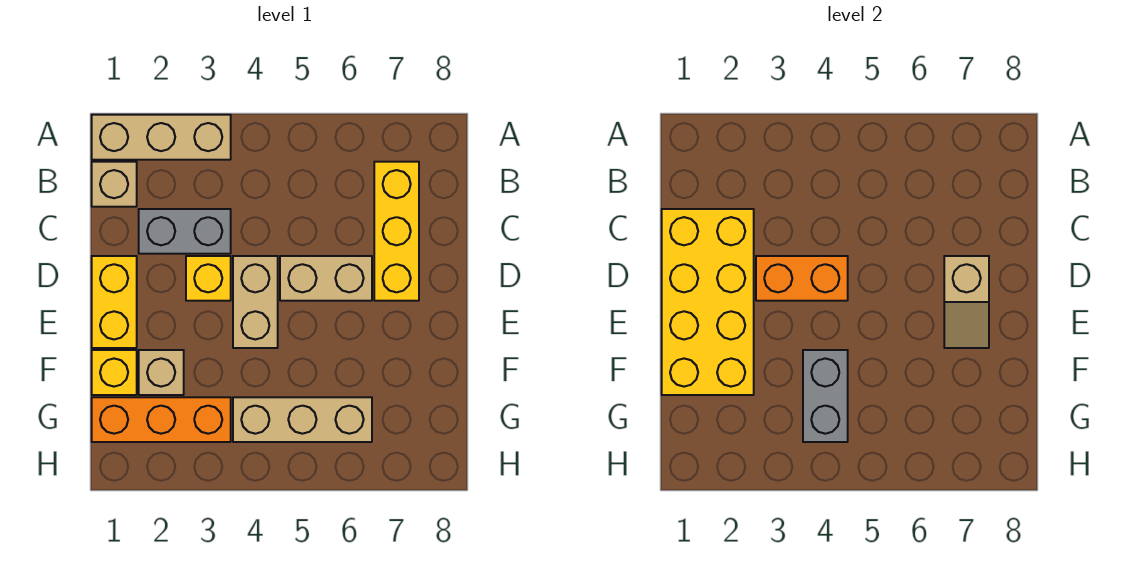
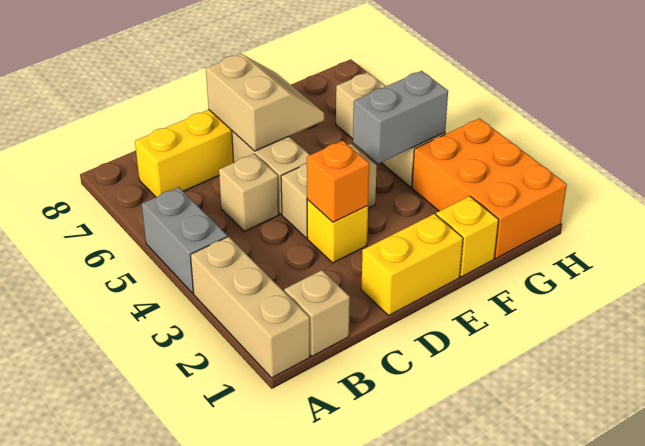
yellow 2x4 brick [662,209,754,395] -> none
grey 1x2 brick [139,209,231,254] -> grey 1x2 brick moved to [142,187,227,293]
orange 1x2 brick [756,256,848,301] -> orange 1x1 brick [307,140,369,222]
tan 1x2 slope [944,256,989,348] -> tan 2x2 slope [206,54,324,151]
tan 1x1 brick [139,350,184,395] -> tan 1x1 brick moved to [219,154,279,232]
orange 1x3 brick [92,397,231,442] -> orange 2x3 brick [412,118,567,258]

